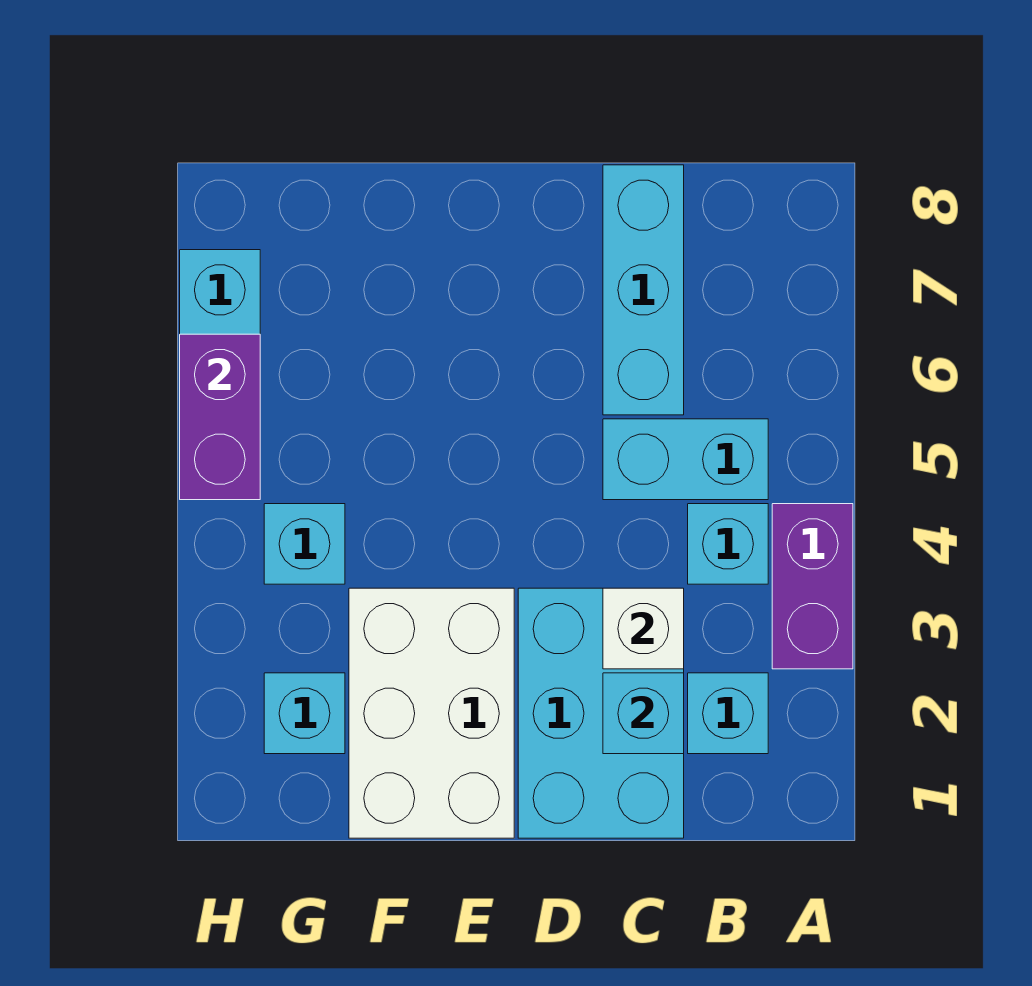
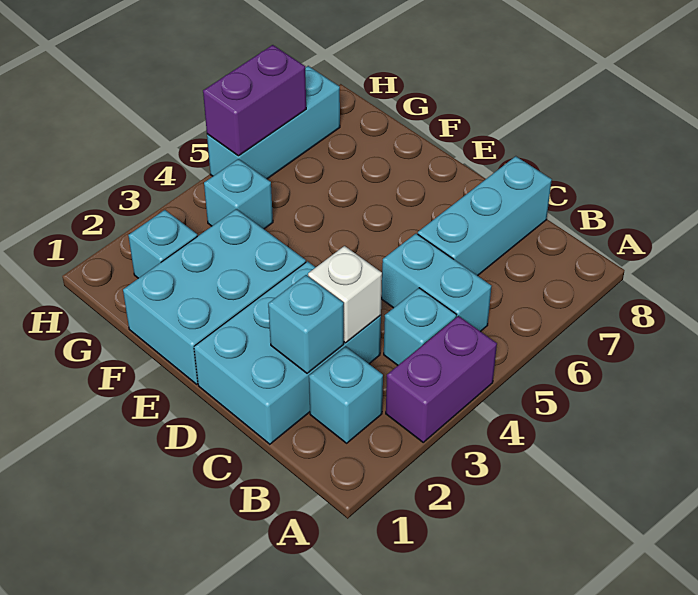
white 2x3 brick [349,588,514,838] -> cyan 2x3 brick [123,209,306,384]

